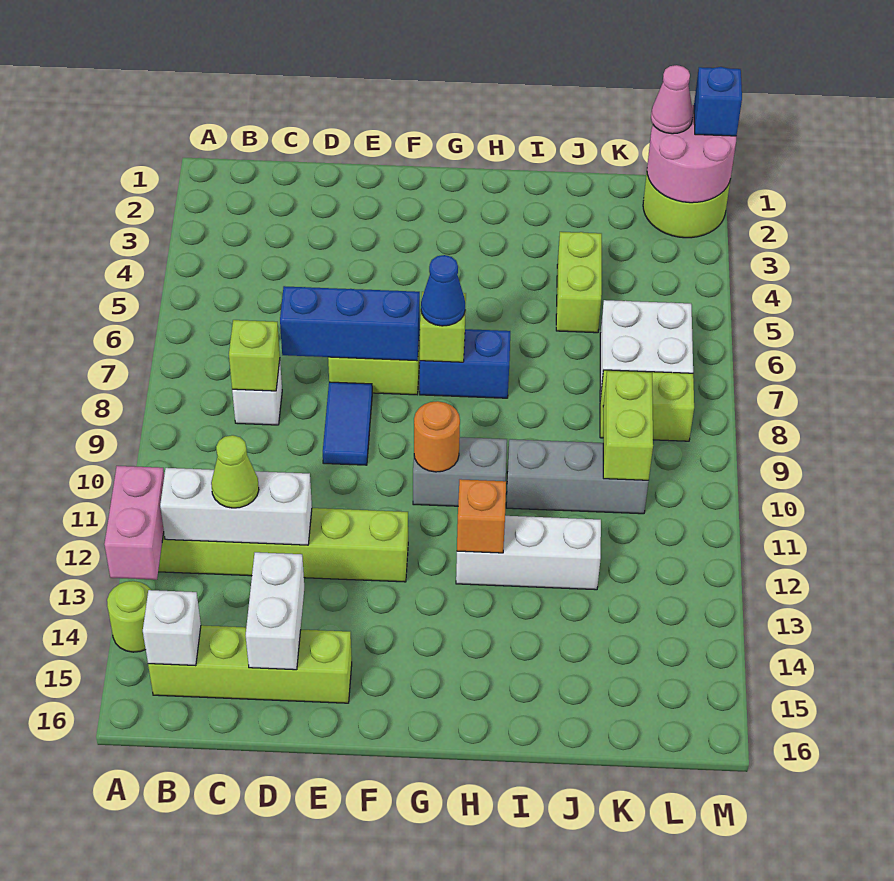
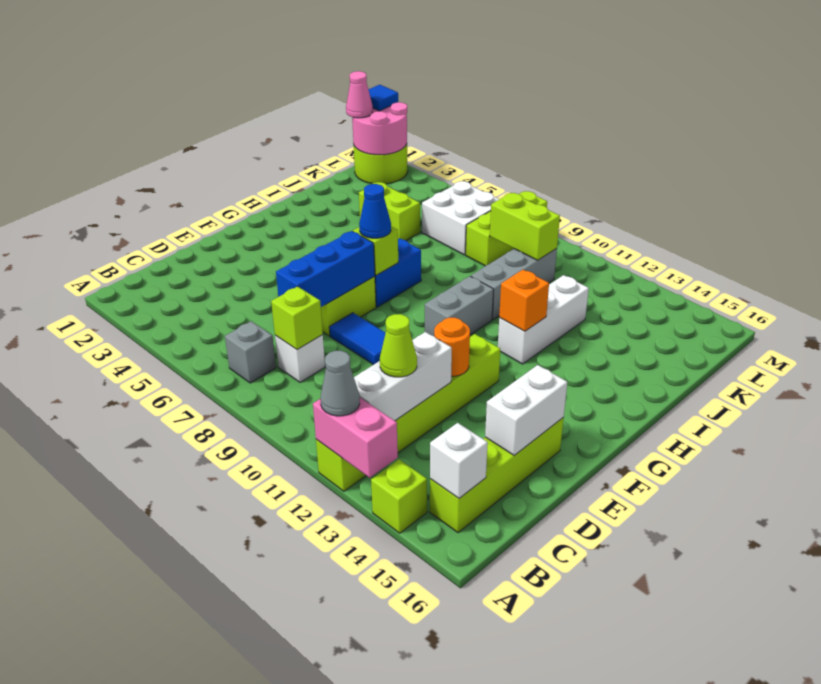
none -> grey 1x1 cone [320,351,360,416]
lime 1x1 round brick [107,581,151,652] -> lime 1x1 brick [371,460,427,533]
none -> grey 1x1 brick [225,321,276,383]
white 1x2 brick [246,552,304,670] -> white 1x2 brick turned to [485,365,567,455]
orange 1x1 round brick [414,401,460,472] -> orange 1x1 round brick moved to [434,318,470,376]
lime 1x2 brick [600,370,694,441] -> lime 1x3 brick [466,191,547,266]
blue 1x1 brick [694,67,742,136] -> blue 1x1 tile [368,85,398,111]

